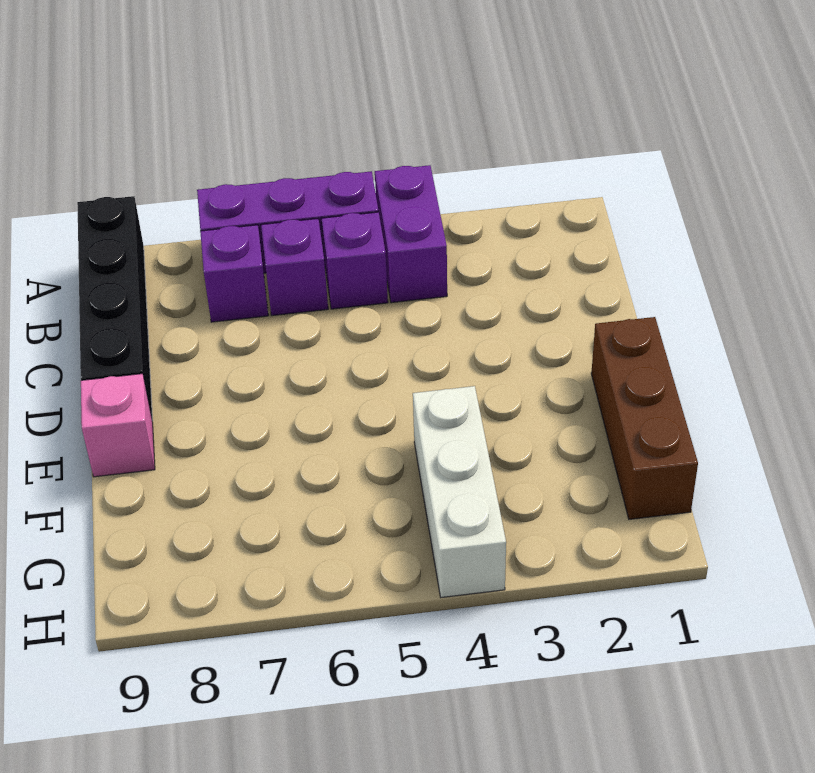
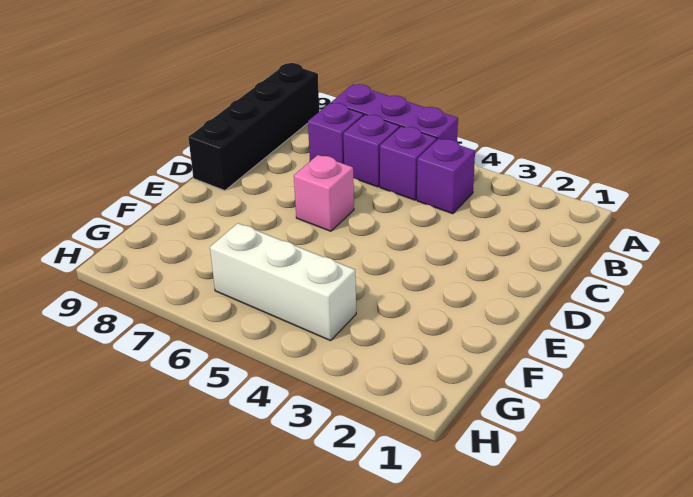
purple 1x2 brick [375,165,447,303] -> purple 1x1 brick [417,139,475,214]
brown 1x3 brick [591,317,698,519] -> none
pink 1x1 brick [81,374,155,477] -> pink 1x1 brick moved to [294,155,354,231]
white 1x3 brick [413,386,506,597] -> white 1x3 brick turned to [210,223,356,341]

